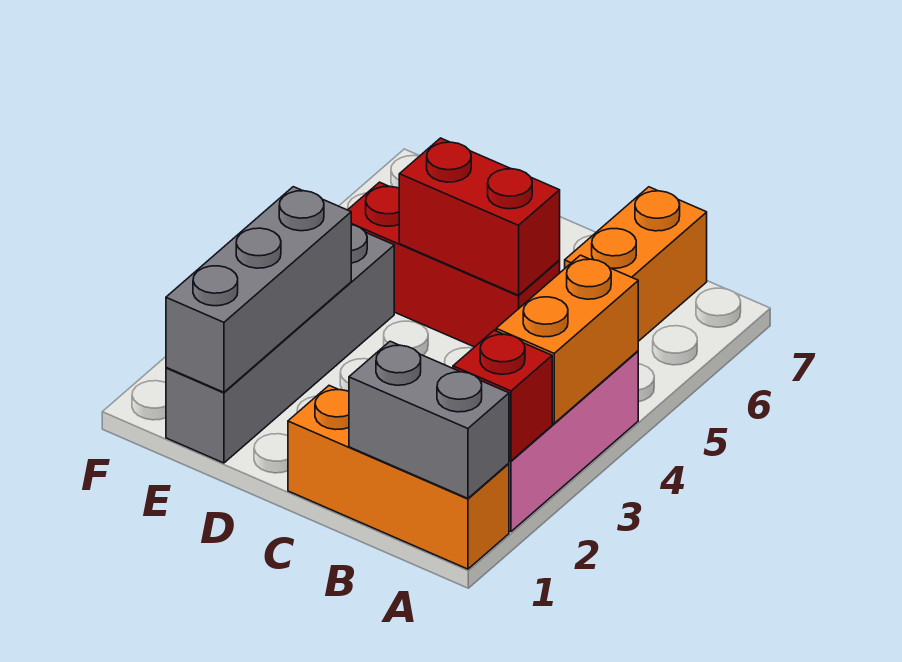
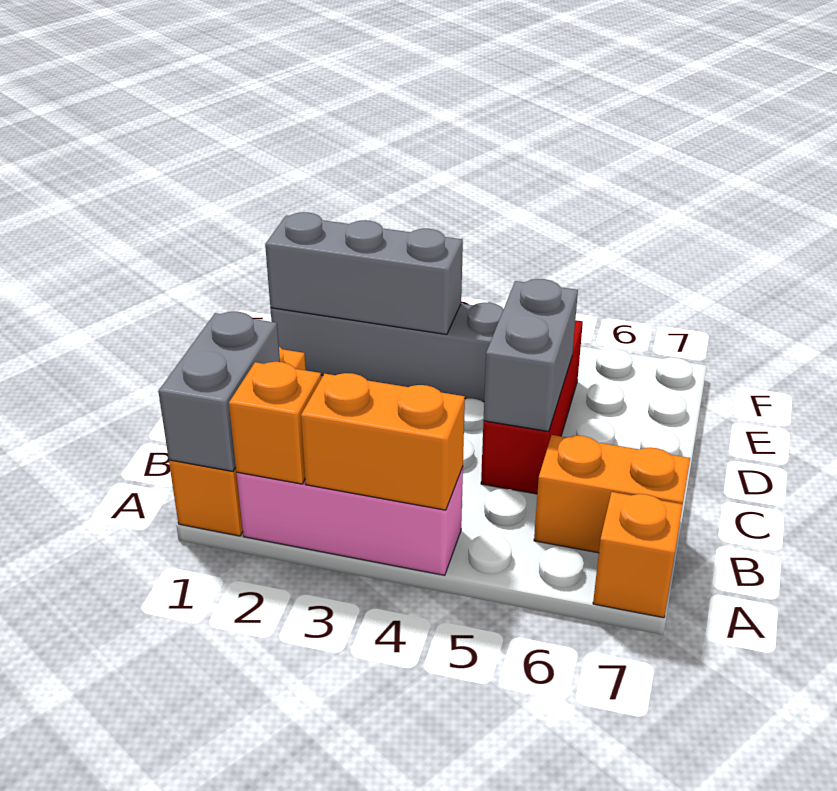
red 1x1 brick [453,330,552,461] -> orange 1x1 brick [229,362,321,484]
none -> orange 1x1 brick [593,492,683,618]
red 1x2 brick [399,138,560,295] -> grey 1x2 brick [483,279,578,432]

